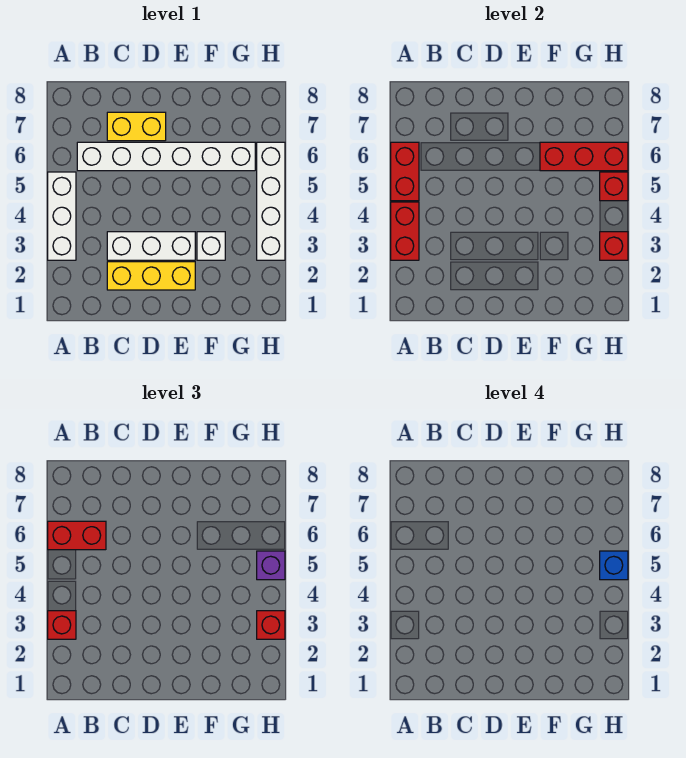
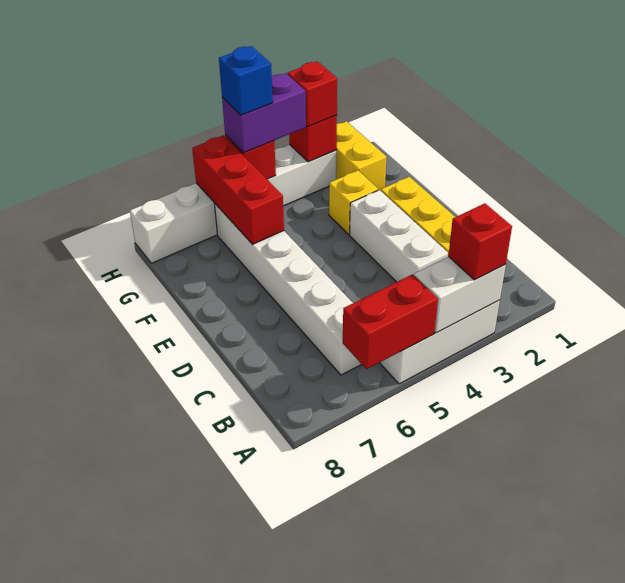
red 1x2 brick [391,202,419,260] -> white 1x2 brick [414,257,506,333]
red 1x2 brick [48,521,106,550] -> none
yellow 1x2 brick [107,112,166,141] -> yellow 1x2 brick moved to [336,121,386,191]
white 1x1 brick [197,232,225,260] -> yellow 1x1 brick [329,170,378,234]
white 1x4 brick [257,142,285,260] -> white 1x6 brick [130,145,336,263]
purple 1x1 brick [257,551,285,580] -> purple 1x2 brick [222,73,306,153]

